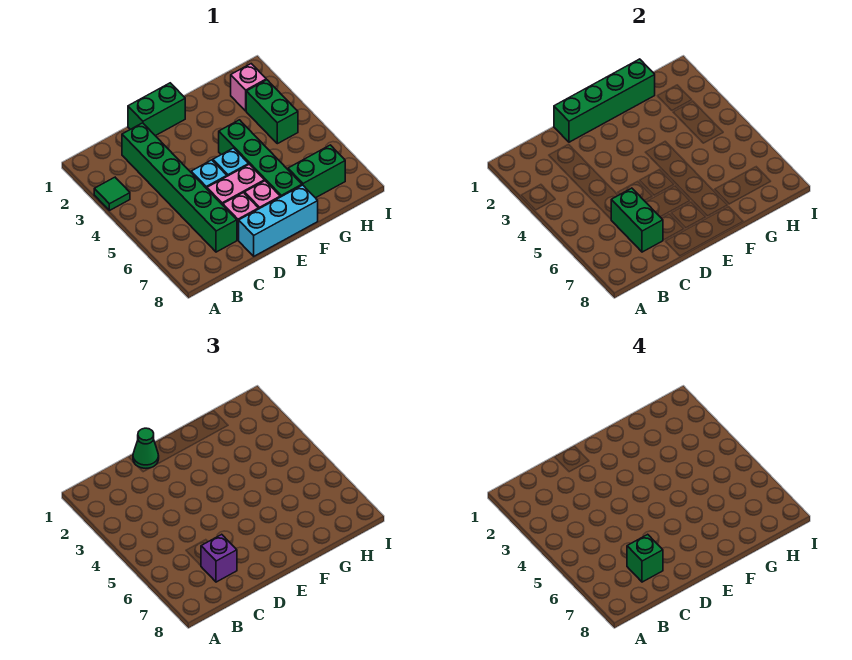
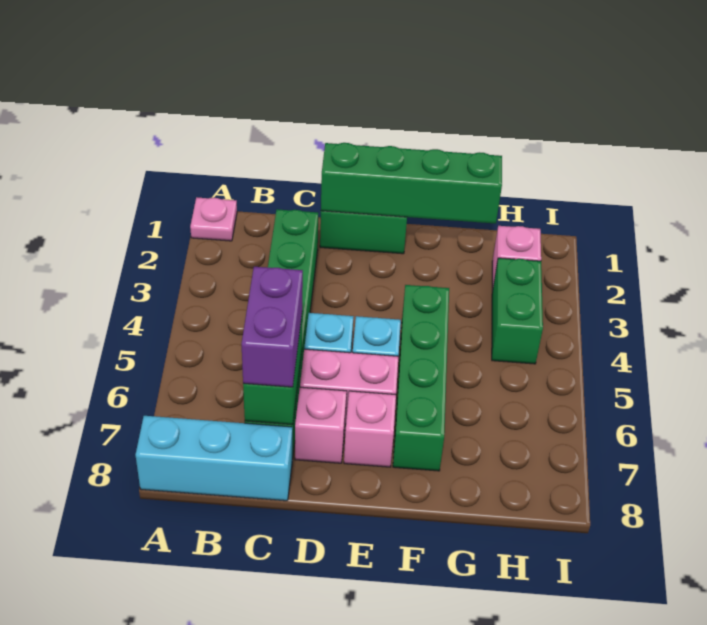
none -> pink 1x1 plate [190,197,237,241]
green 1x1 tile [94,177,130,211] -> none
purple 1x1 brick [201,534,237,582] -> purple 1x2 brick [241,267,303,387]
green 1x1 brick [627,534,663,582] -> none
green 1x1 cone [133,428,159,468] -> none
cyan 1x3 brick [239,185,318,256] -> cyan 1x3 brick moved to [135,416,292,501]
green 1x2 brick [288,145,345,198] -> none

